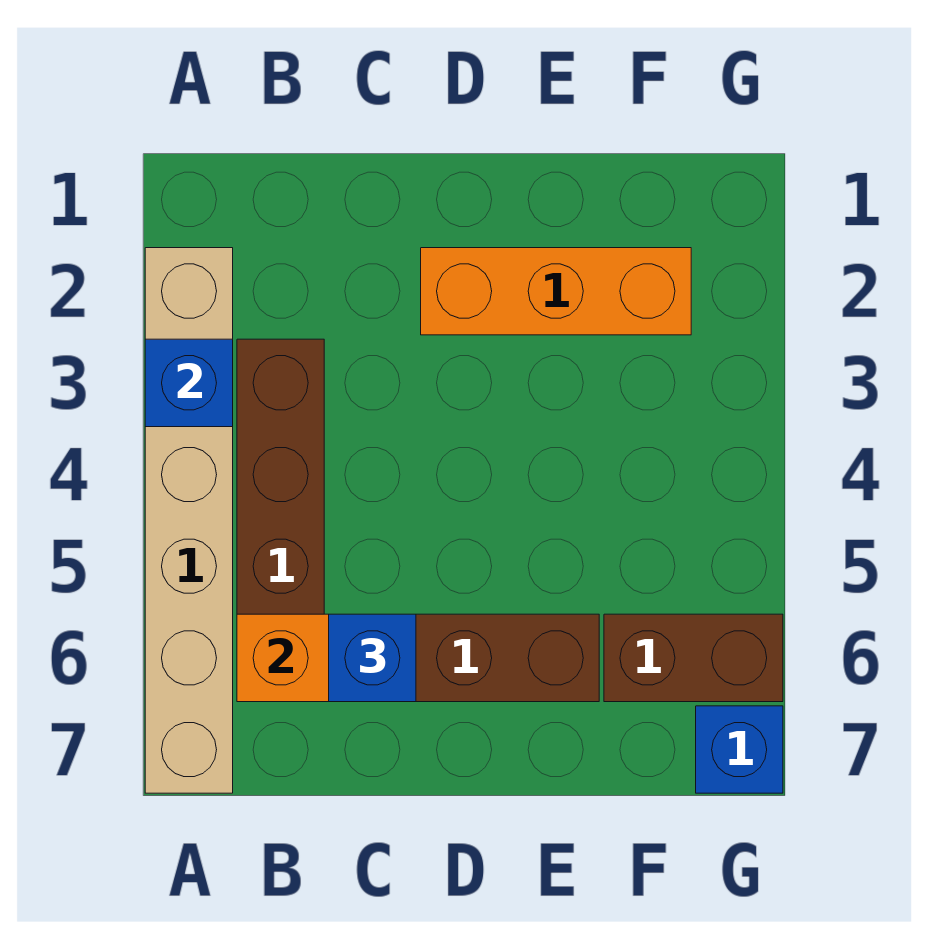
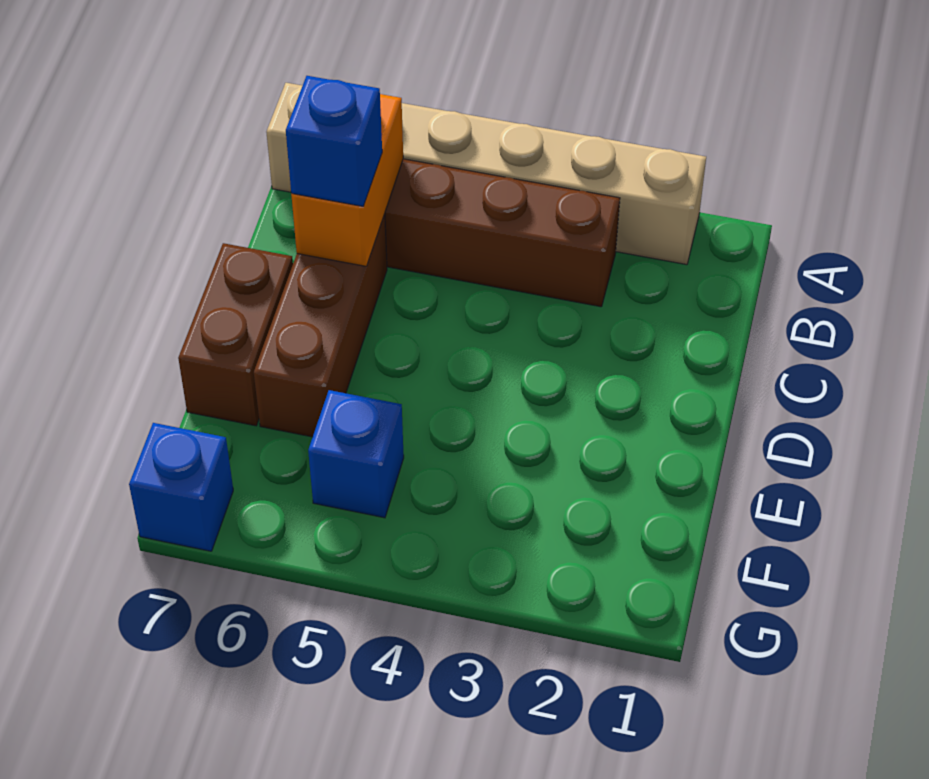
blue 1x1 brick [145,339,233,427] -> blue 1x1 brick moved to [308,390,404,518]
orange 1x3 brick [421,248,691,335] -> none
brown 1x2 brick [604,614,783,702] -> brown 1x2 brick moved to [178,243,293,426]

